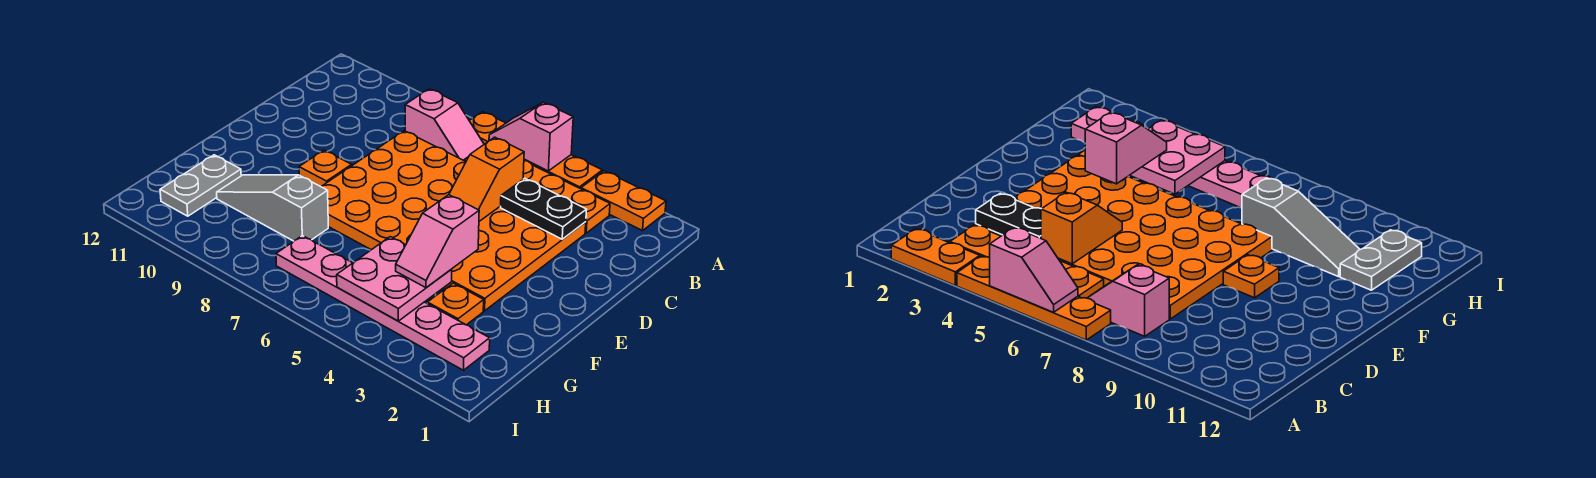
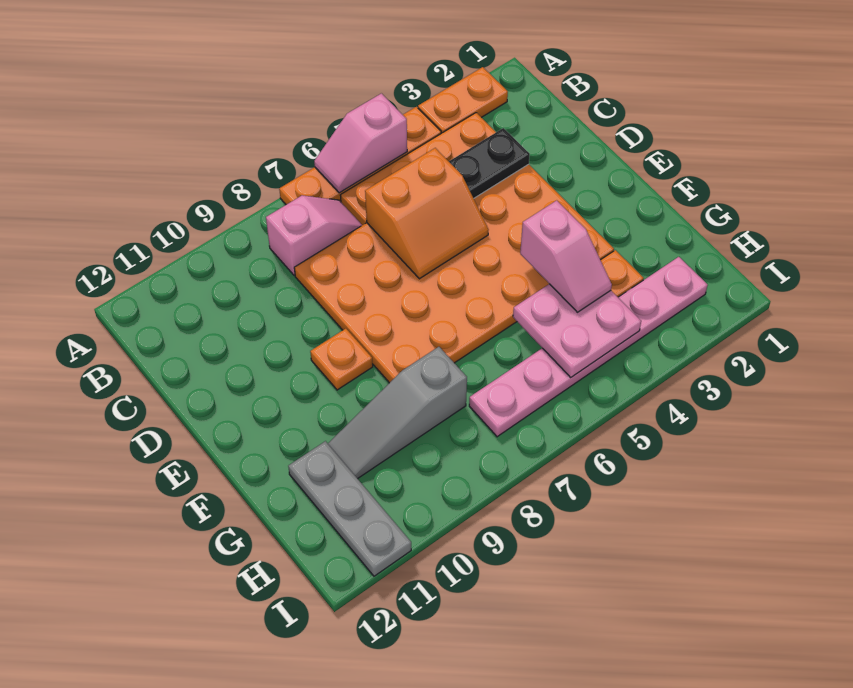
orange 1x2 slope [449,137,524,221] -> orange 2x2 slope [365,148,488,279]
grey 1x2 plate [160,155,241,216] -> grey 1x3 plate [288,441,411,576]

